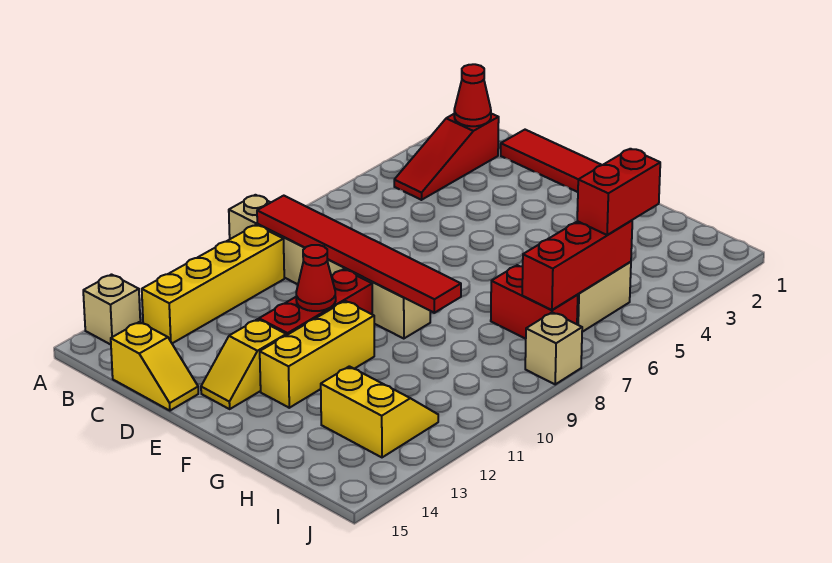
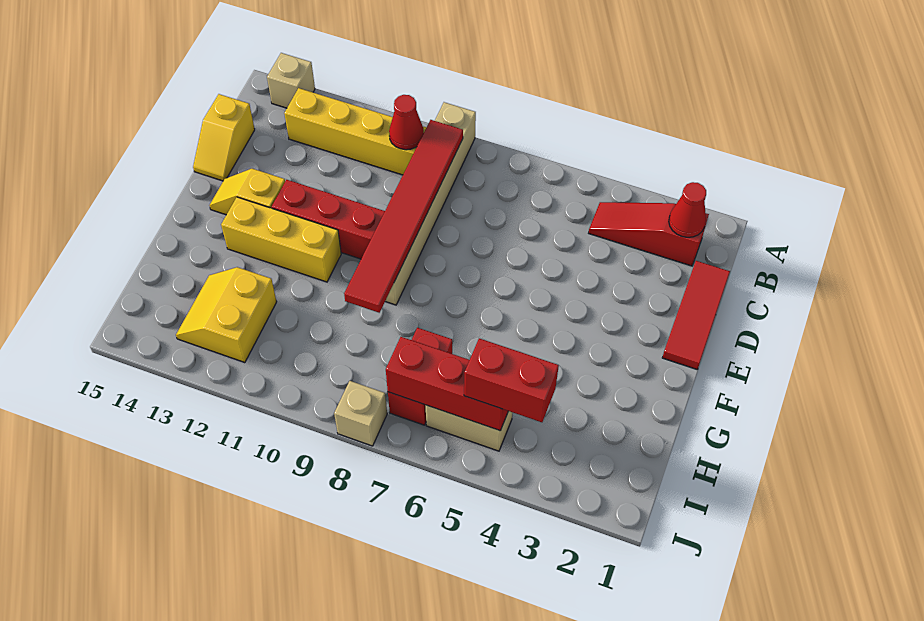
red 1x1 cone [296,245,336,311] -> red 1x1 cone moved to [389,95,424,150]
yellow 2x2 slope [321,366,438,457] -> yellow 2x2 slope turned to [176,267,277,363]

